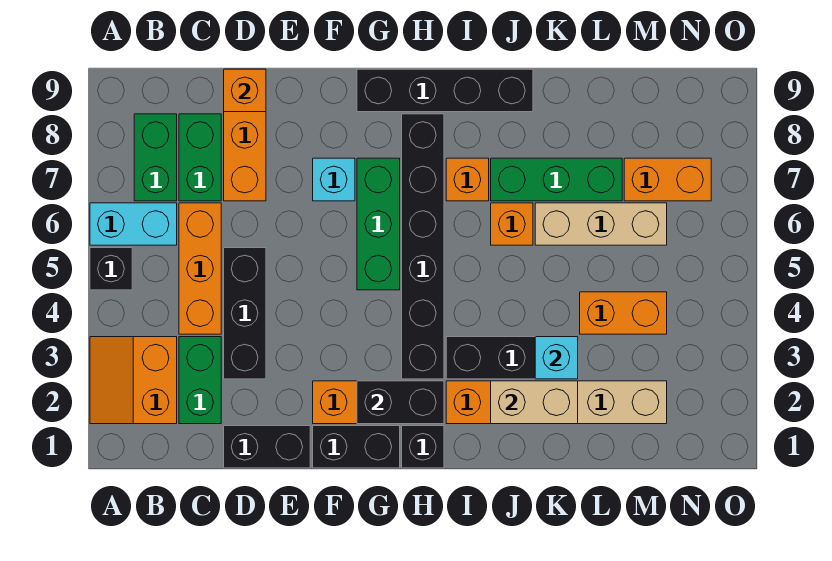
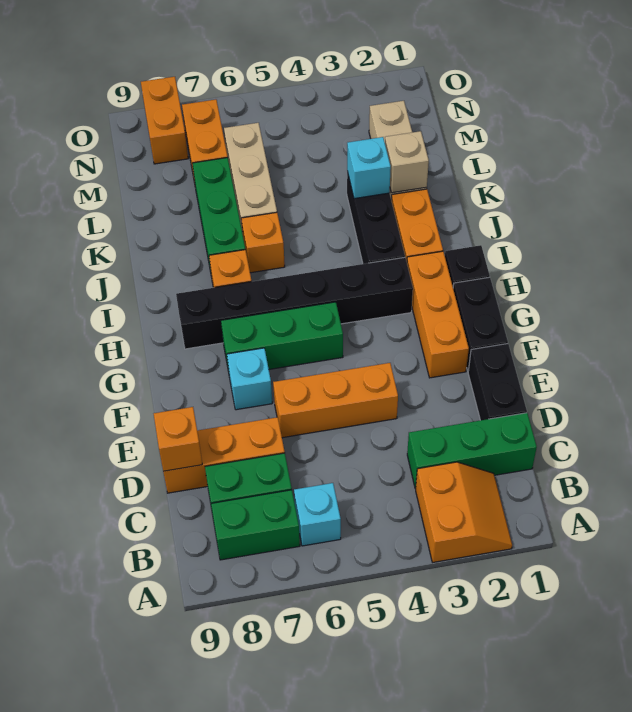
orange 2x2 slope [90,337,177,424] -> orange 2x2 slope turned to [416,462,512,562]
black 1x1 brick [90,248,132,290] -> none
cyan 1x2 brick [90,203,177,245] -> cyan 1x1 brick [294,483,341,546]
green 1x2 brick [179,337,221,424] -> green 1x3 brick [407,413,537,489]
orange 1x3 brick [179,203,221,334] -> orange 1x3 brick moved to [273,363,398,438]
black 1x3 brick [224,248,266,379] -> none
black 1x2 brick [357,381,444,424] -> none
black 1x4 brick [357,69,533,112] -> none
tan 1x2 brick [491,381,578,424] -> tan 1x1 brick [385,131,429,193]
orange 1x2 brick [580,292,667,334] -> orange 1x2 brick moved to [141,77,188,164]

